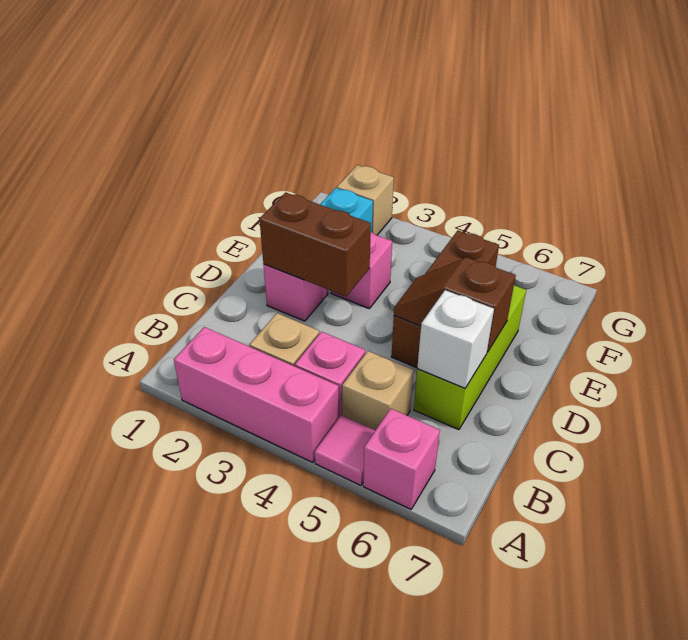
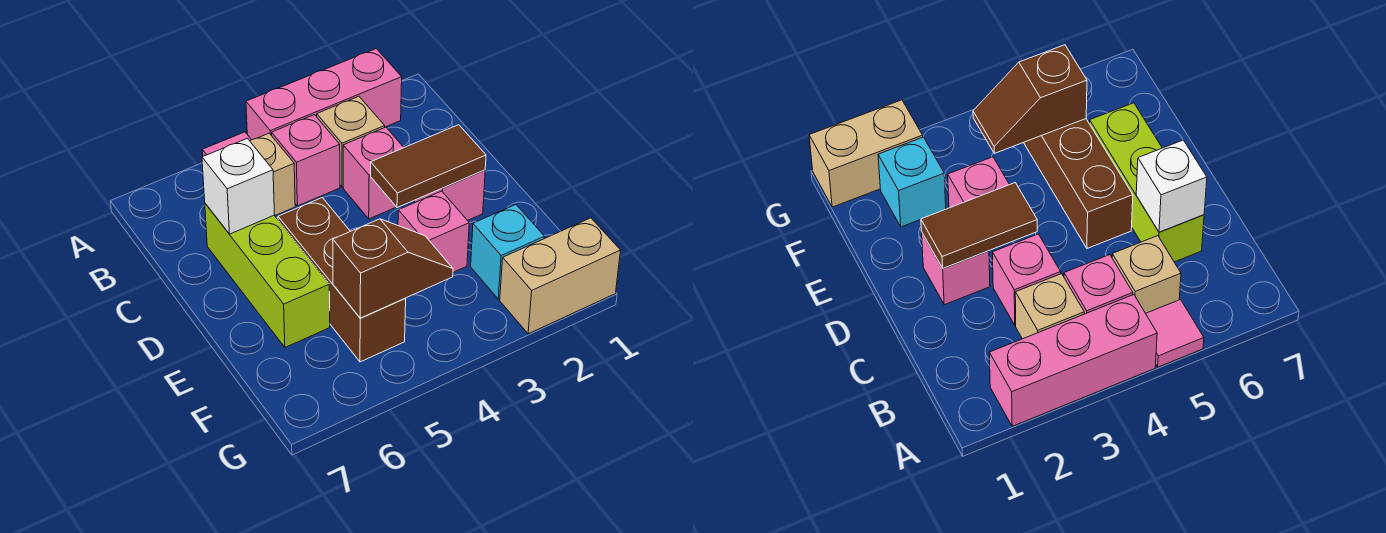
pink 1x1 brick [363,409,440,509] -> pink 1x1 brick moved to [343,127,404,219]
brown 1x2 brick [260,192,371,296] -> brown 1x2 tile [371,125,486,208]
brown 1x2 slope [394,257,516,352] -> brown 1x2 slope moved to [333,219,453,318]
tan 1x1 brick [337,165,394,235] -> tan 1x2 brick [500,218,621,334]

